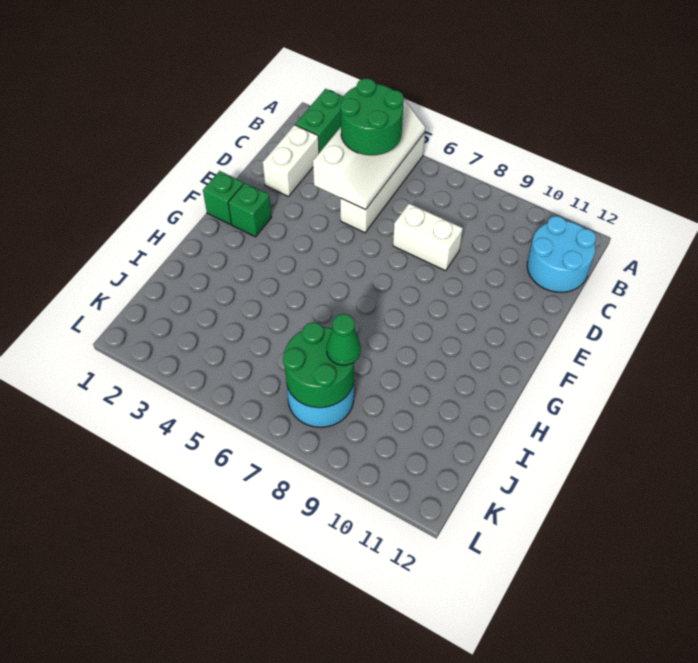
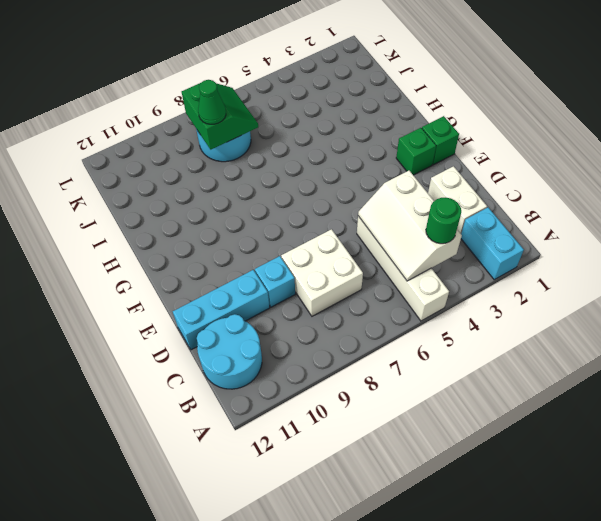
green 1x2 brick [295,89,344,153] -> cyan 1x2 brick [461,208,524,280]
white 2x4 slope [313,99,426,210] -> white 2x3 slope [358,171,462,281]
green 2x2 round brick [340,78,404,155] -> green 1x1 round brick [426,198,461,244]
white 1x2 brick [393,203,463,271] -> white 2x2 brick [281,229,363,316]
none -> cyan 1x1 brick [255,256,295,307]
none -> cyan 1x3 brick [173,270,270,350]
green 2x2 round brick [283,322,354,408] -> green 2x2 slope [182,83,258,150]

